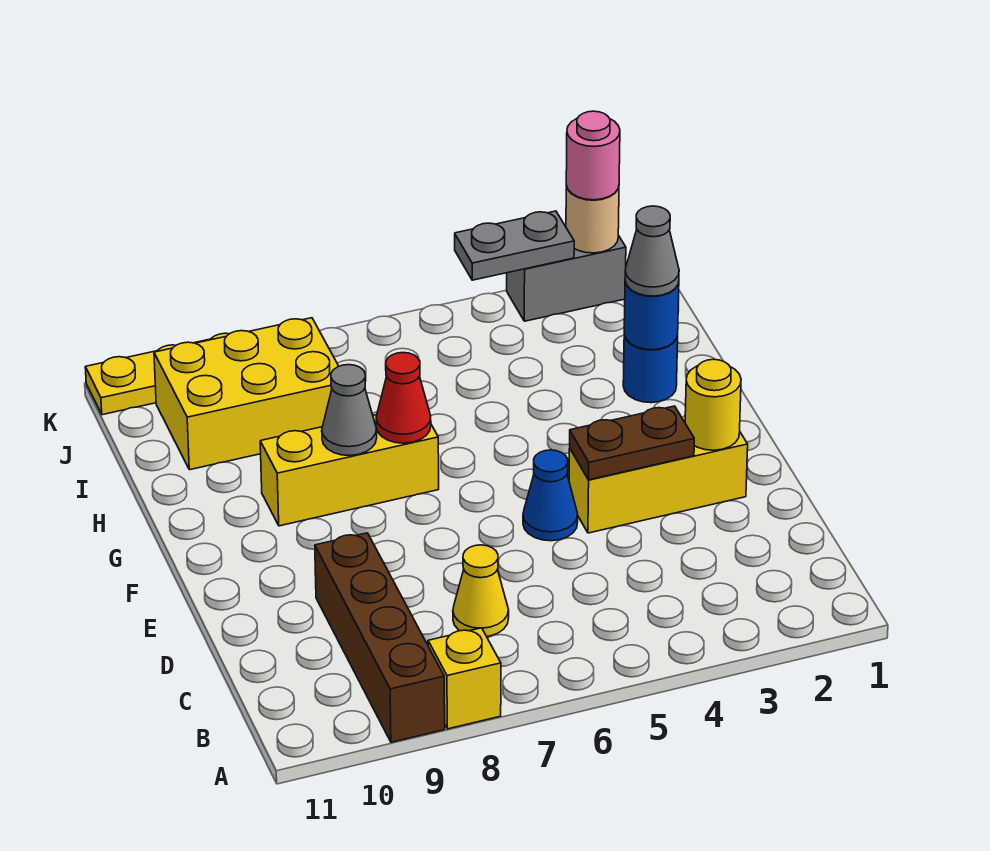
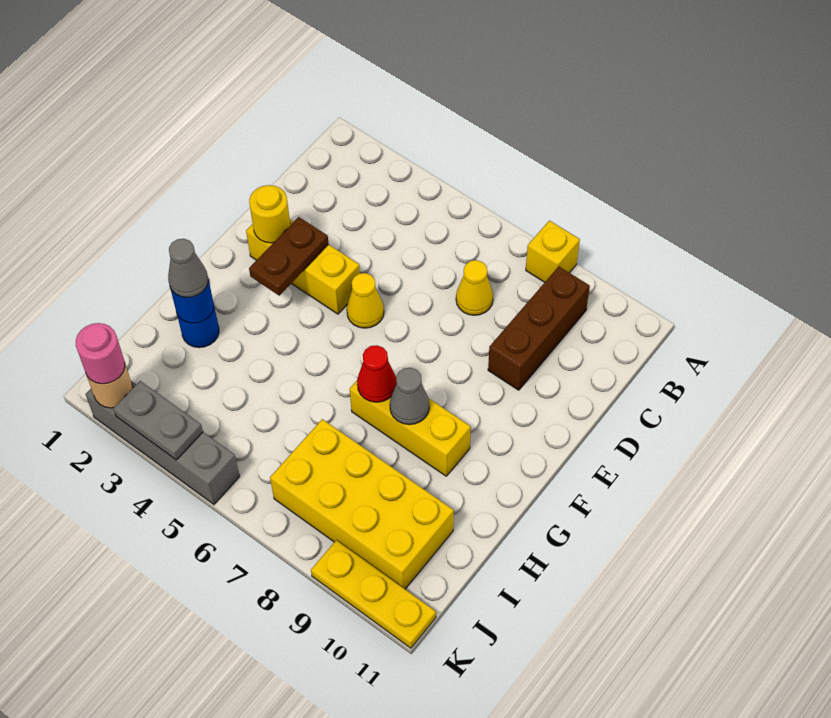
brown 1x4 brick [315,533,445,742] -> brown 1x3 brick [488,267,590,390]
brown 1x2 plate [570,406,694,480] -> brown 1x2 plate turned to [249,217,328,295]
blue 1x1 cone [523,450,578,541] -> yellow 1x1 cone [347,273,384,328]
yellow 2x3 brick [154,318,339,470] -> yellow 2x4 brick [270,419,454,589]
grey 1x2 brick [507,235,626,321] -> grey 1x4 brick [86,381,240,504]

